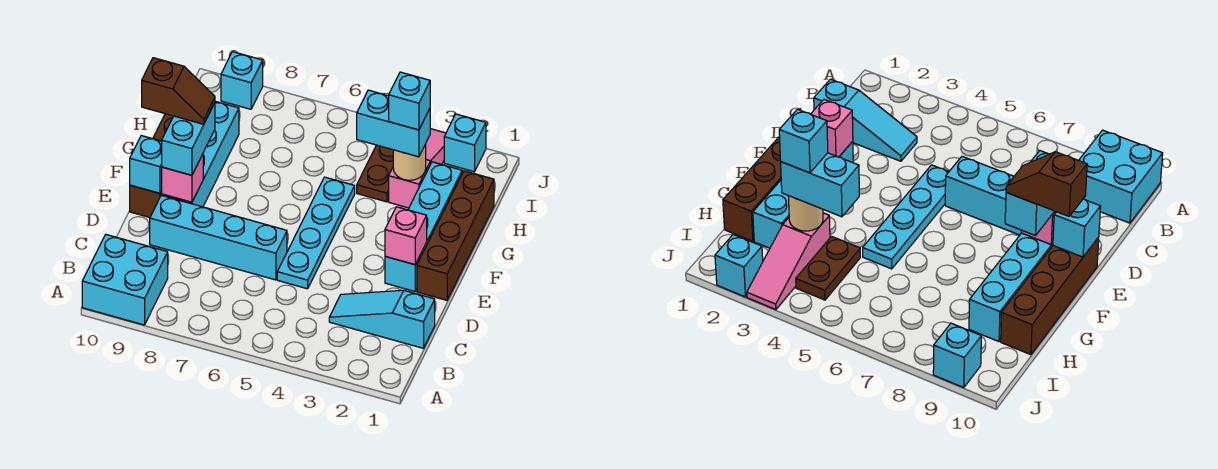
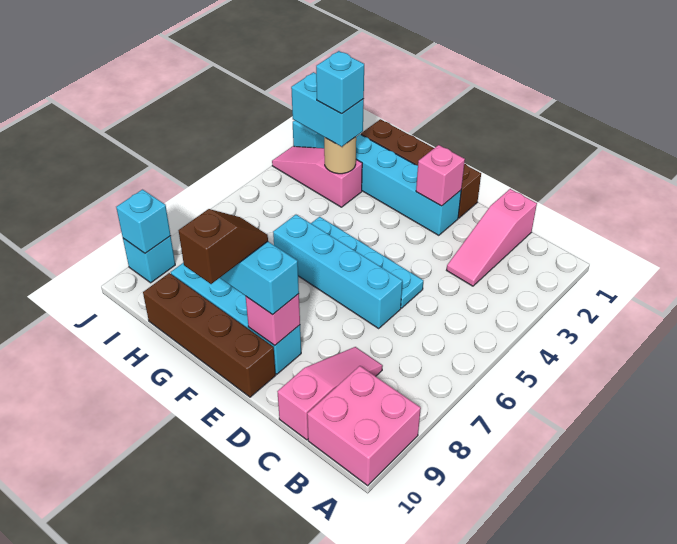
cyan 2x2 brick [82,235,168,325] -> pink 2x2 brick [307,366,421,486]
cyan 1x3 slope [329,290,435,348] -> pink 1x3 slope [447,189,537,286]
none -> pink 1x3 slope [277,347,383,440]
cyan 1x4 brick [150,195,287,280] -> cyan 1x4 brick turned to [273,215,402,328]
cyan 1x1 brick [130,136,162,193] -> cyan 1x1 brick moved to [116,190,171,253]
cyan 1x2 brick [357,90,430,157] -> cyan 1x2 brick turned to [291,72,364,147]
brown 1x2 plate [357,145,393,202] -> none

